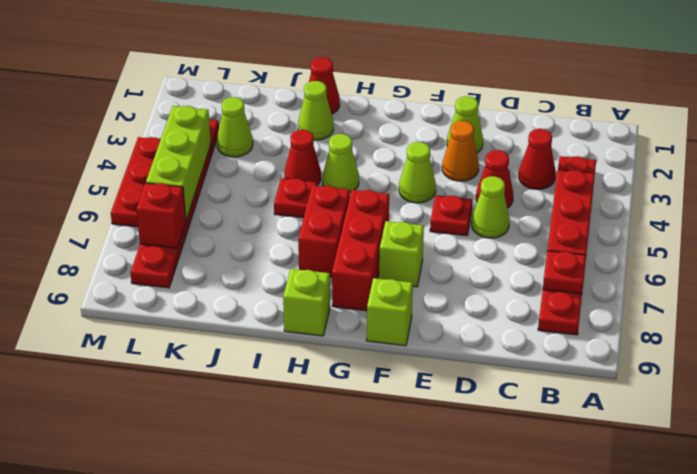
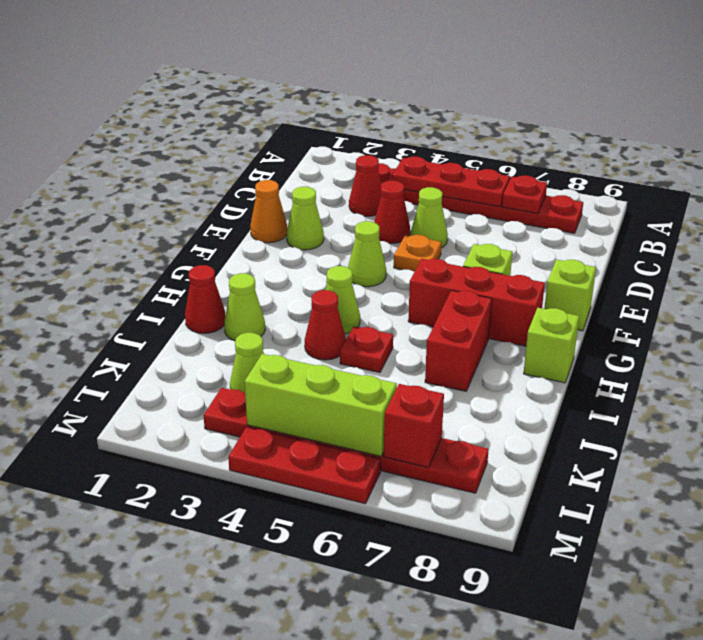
orange 1x1 cone [442,121,479,181] -> orange 1x1 cone moved to [250,180,287,243]
red 1x1 plate [430,195,472,236] -> orange 1x1 plate [394,235,442,272]
red 1x2 brick [298,185,350,277] -> red 1x2 brick turned to [425,290,492,391]

